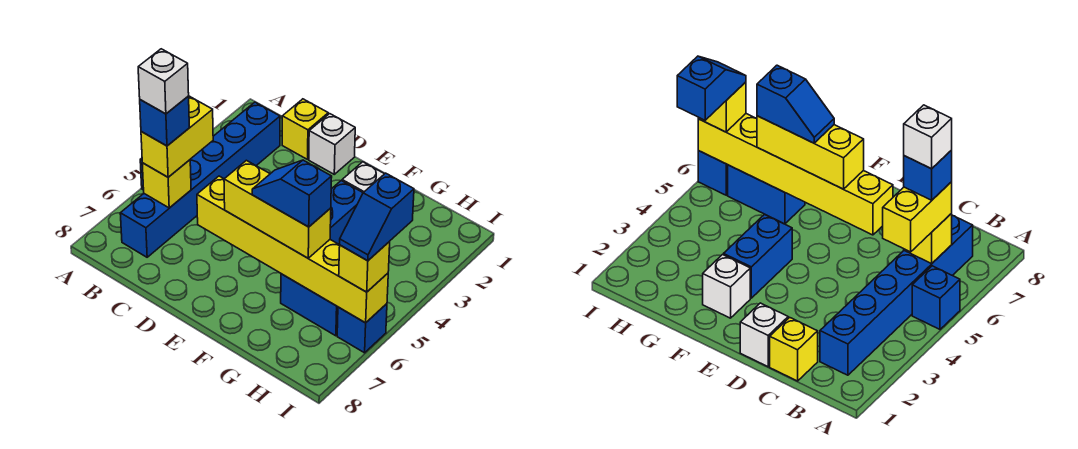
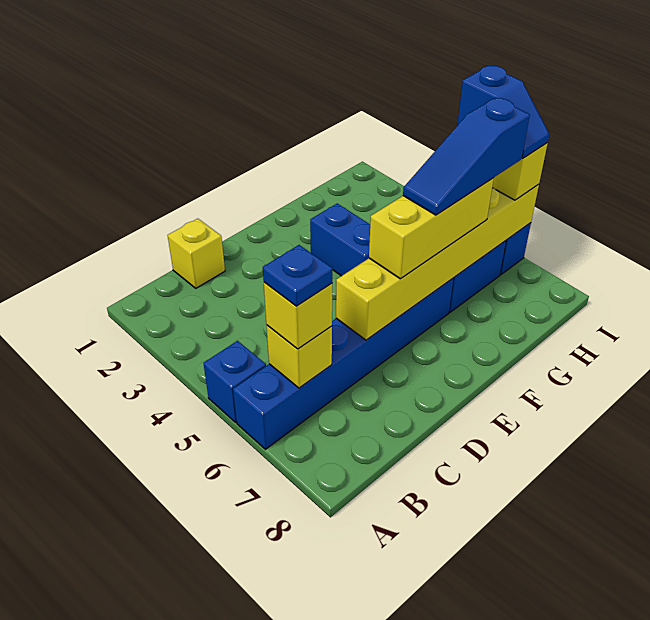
blue 1x6 brick [120,102,280,257] -> blue 1x6 brick turned to [233,278,454,449]
yellow 1x2 brick [141,96,213,177] -> yellow 1x1 brick [264,282,332,349]
blue 1x1 brick [140,96,189,146] -> blue 1x1 plate [263,245,333,306]
white 1x1 brick [138,49,189,114] -> none
white 1x1 brick [309,114,355,174] -> none
white 1x1 brick [342,162,384,193] -> none
blue 1x2 slope [252,160,332,227] -> blue 1x3 slope [403,98,530,215]

